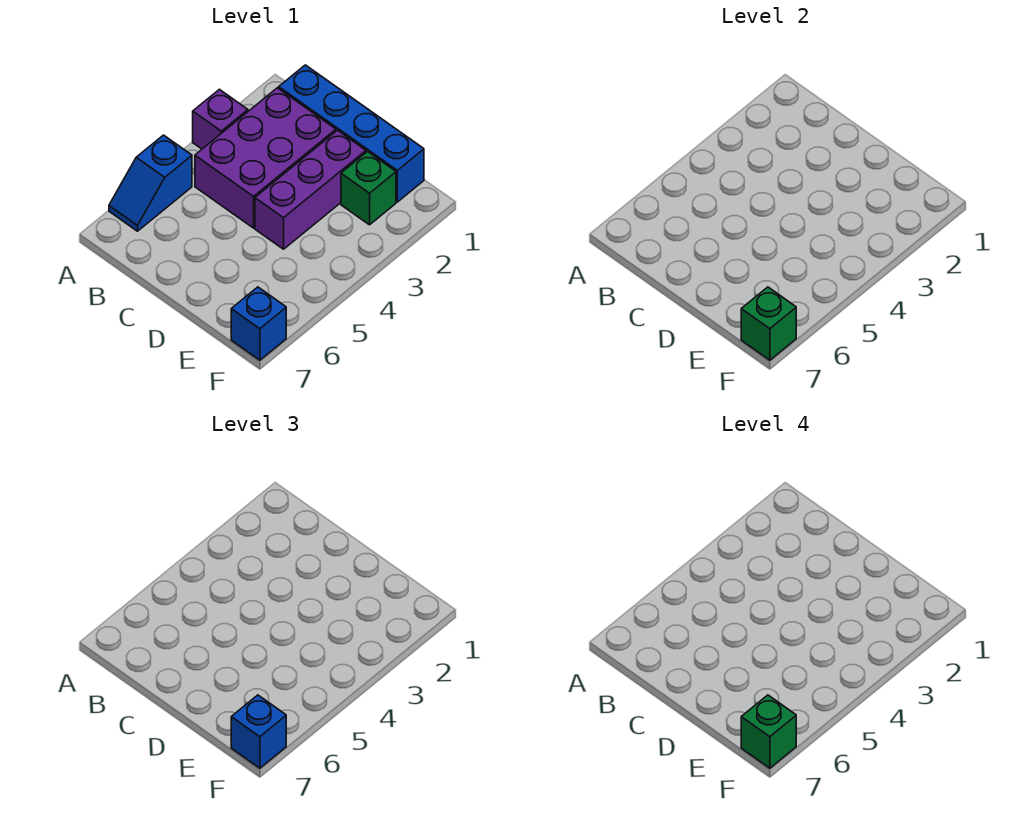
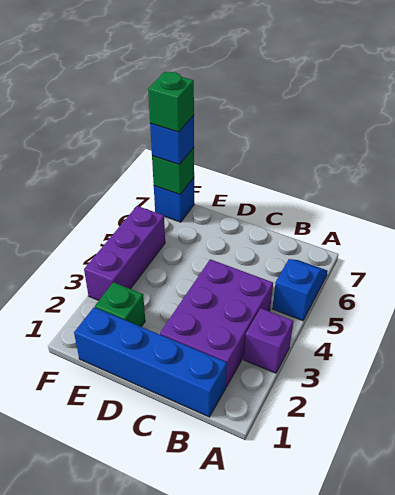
purple 1x3 brick [255,130,366,249] -> purple 1x3 brick moved to [84,206,165,300]

